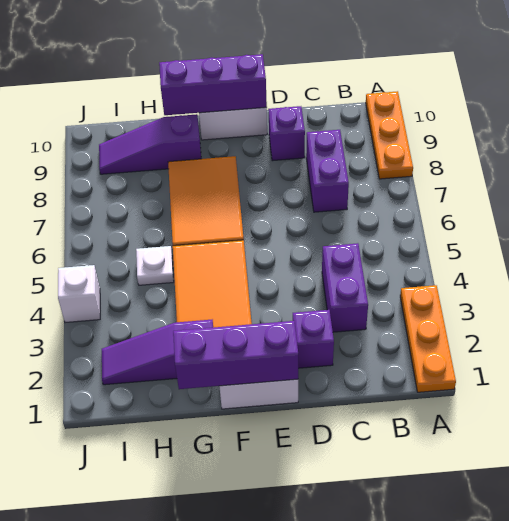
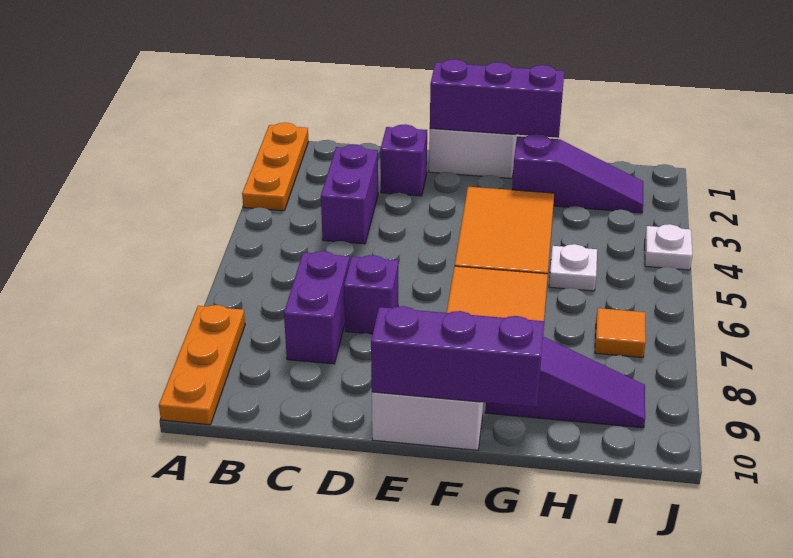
purple 1x1 brick [268,106,305,161] -> purple 1x1 brick moved to [344,255,398,334]
none -> orange 1x1 tile [595,308,646,358]
white 1x1 brick [58,265,100,323] -> white 1x1 plate [645,224,692,270]

